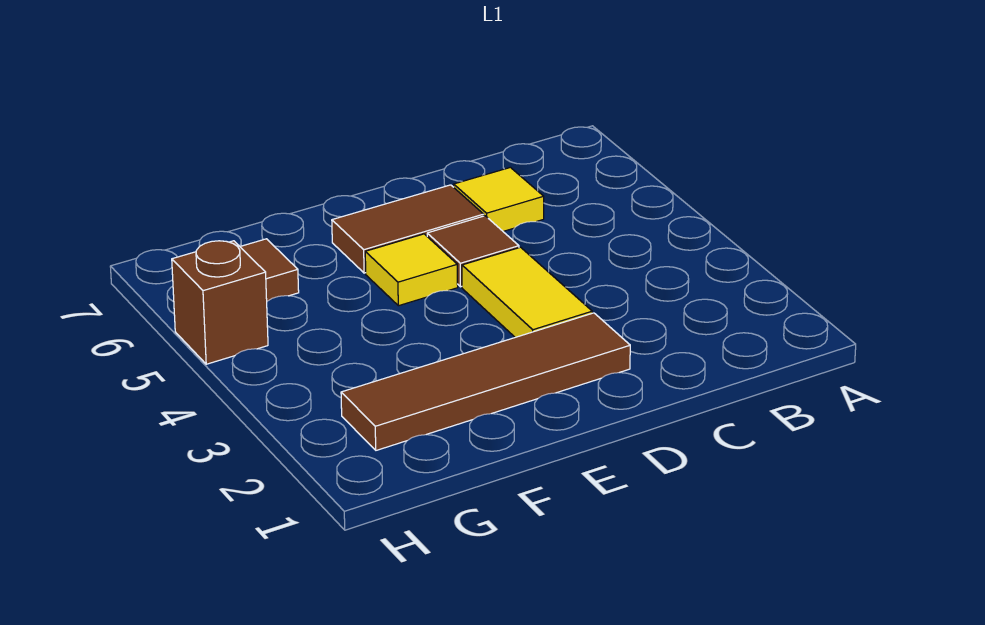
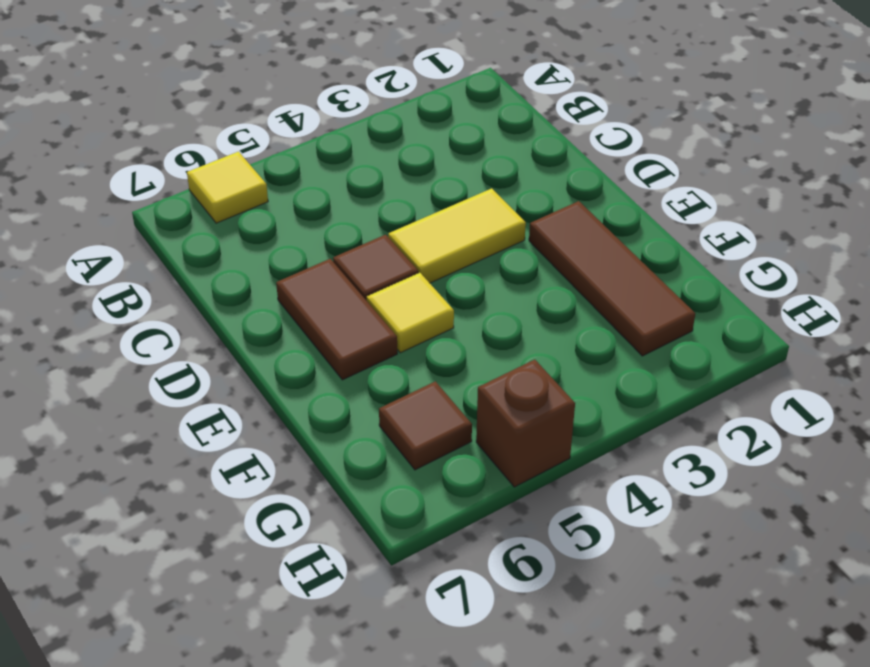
yellow 1x1 tile [454,167,544,231] -> yellow 1x1 tile moved to [187,152,268,223]
brown 1x4 tile [341,313,630,450] -> brown 1x3 tile [529,201,695,356]

